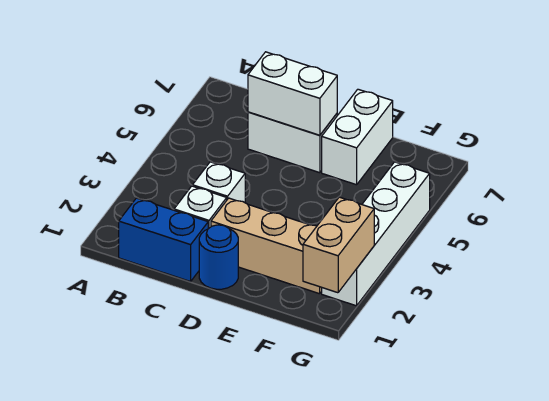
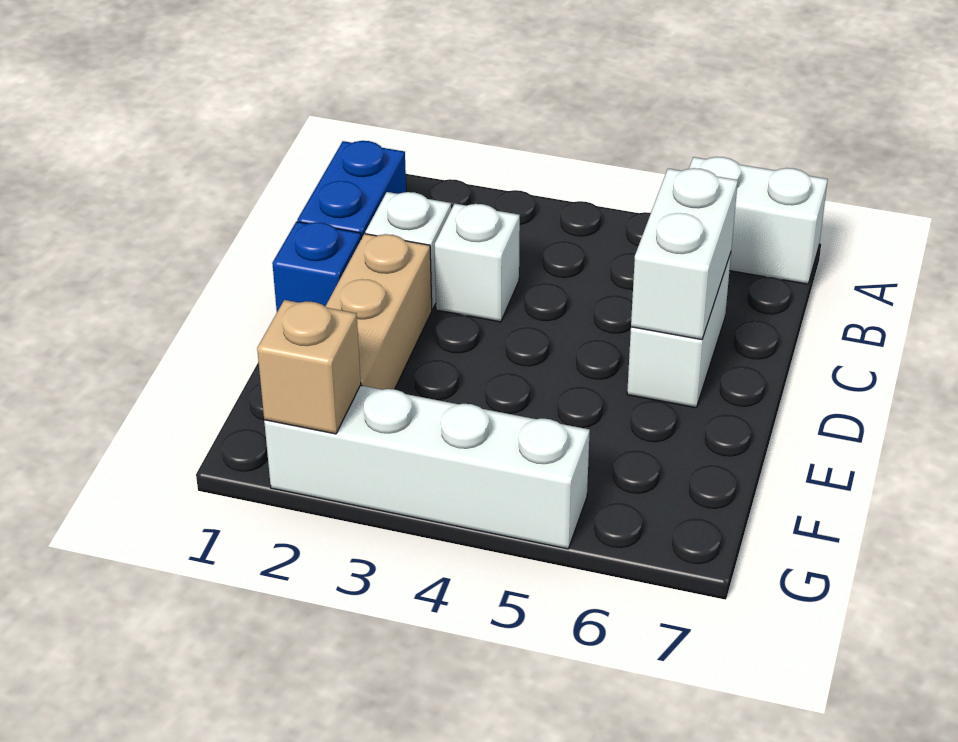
blue 1x1 round brick [199,225,238,289] -> blue 1x1 brick [272,222,361,312]
white 1x2 brick [322,89,393,185] -> white 1x2 brick moved to [689,157,828,284]
tan 1x2 brick [303,197,374,293] -> tan 1x1 brick [257,300,361,434]

